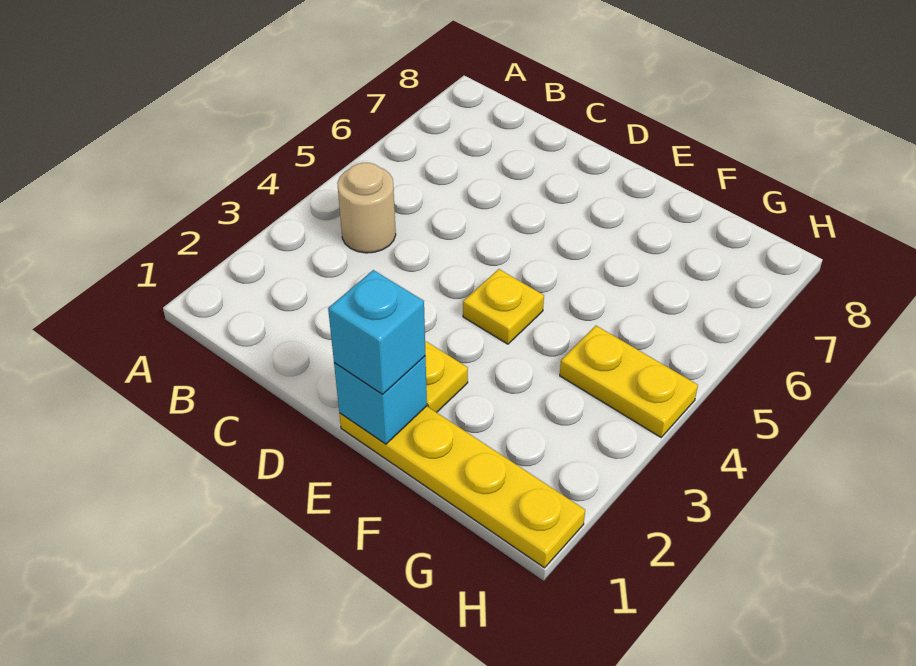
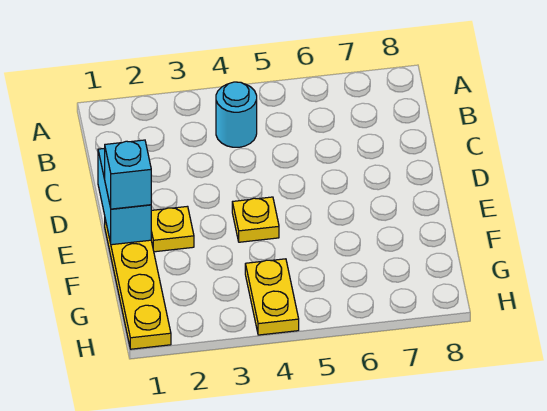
tan 1x1 round brick [337,163,396,253] -> cyan 1x1 round brick [216,82,257,147]
cyan 1x1 brick [334,356,427,444] -> cyan 1x2 brick [98,148,151,245]

